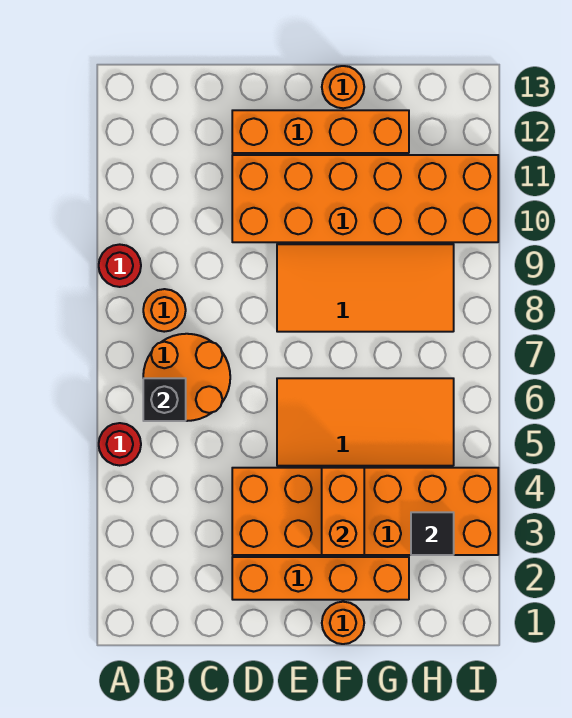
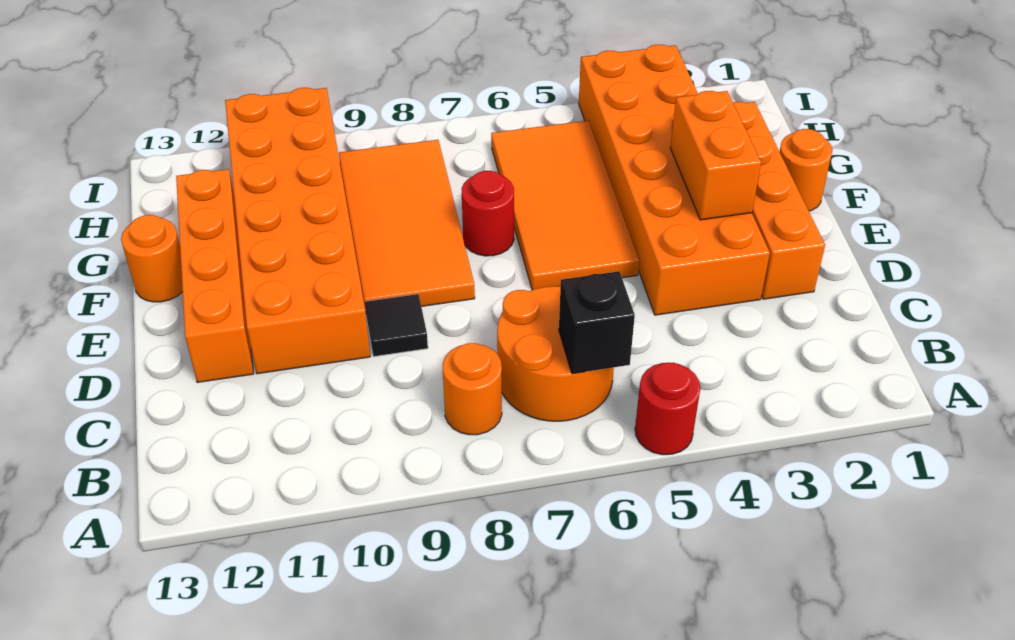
red 1x1 round brick [99,244,141,287] -> red 1x1 round brick moved to [462,171,514,256]
orange 1x2 brick [322,468,364,555] -> orange 1x2 brick turned to [670,91,761,220]
black 1x1 tile [411,512,454,555] -> black 1x1 tile moved to [365,294,428,356]

